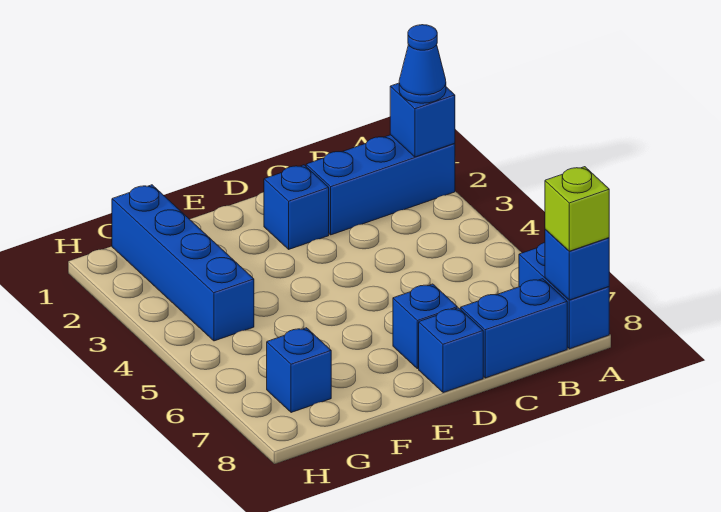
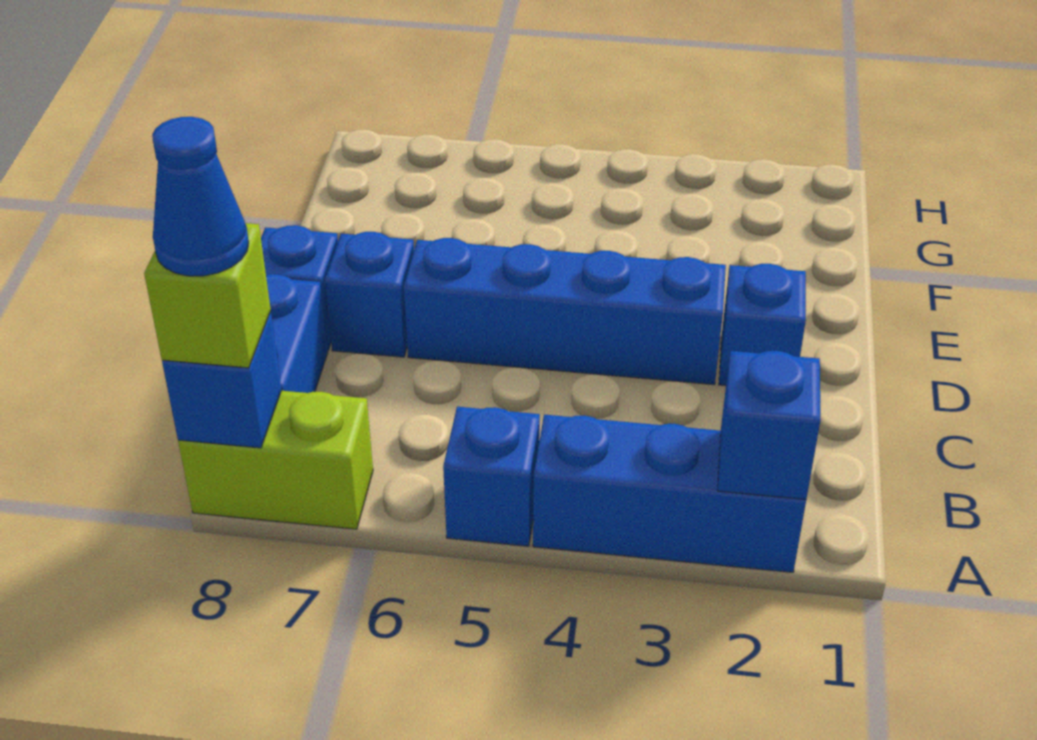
blue 1x3 brick [306,135,455,235] -> blue 1x3 brick turned to [533,415,806,572]
blue 1x1 cone [399,25,446,103] -> blue 1x1 cone moved to [152,117,249,276]
blue 1x2 brick [519,243,609,349] -> lime 1x2 brick [178,391,373,529]
blue 1x4 brick [112,185,254,341] -> blue 1x4 brick moved to [404,238,726,385]
blue 1x1 brick [267,328,331,413] -> blue 1x1 brick moved to [443,407,540,546]

